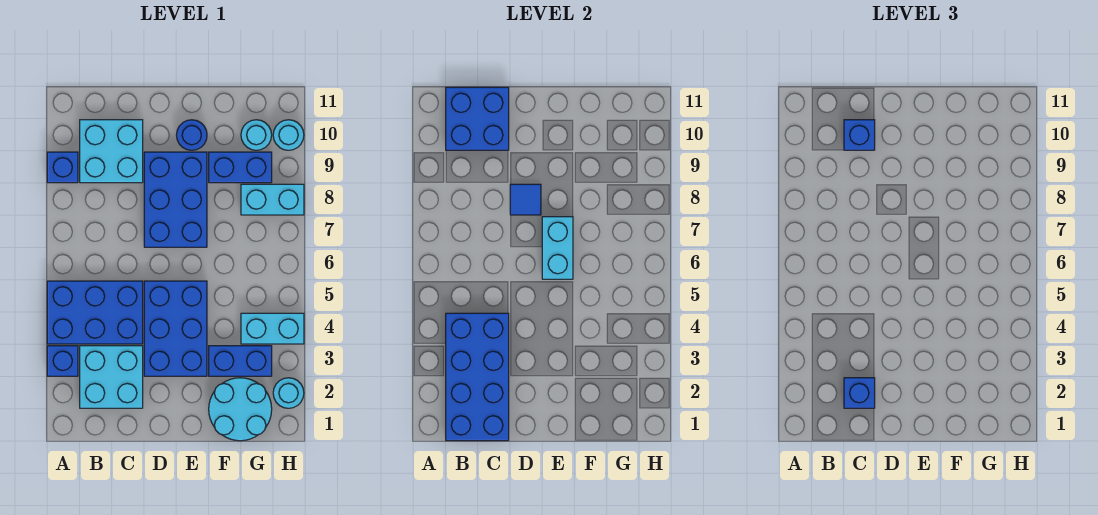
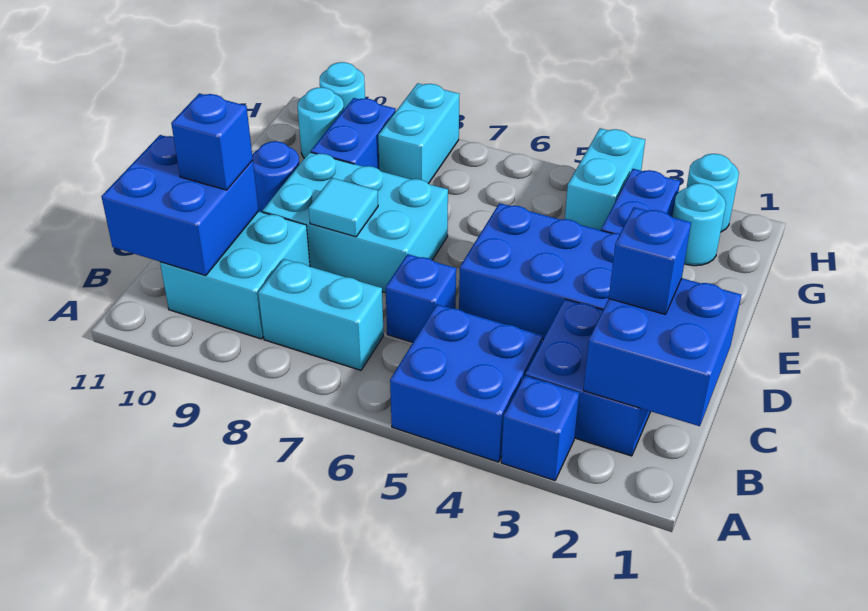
blue 2x3 brick [47,281,143,344] -> blue 2x2 brick [390,304,542,462]
blue 1x1 brick [47,152,78,183] -> blue 1x1 brick moved to [386,254,456,342]
blue 2x4 brick [446,313,509,441] -> blue 2x2 brick [583,278,741,426]
cyan 2x2 brick [80,346,143,408] -> blue 2x2 brick [525,299,651,456]
blue 2x3 brick [144,152,207,247] -> cyan 2x3 brick [262,152,448,293]
blue 1x1 tile [510,184,541,215] -> cyan 1x1 tile [309,178,378,237]
cyan 1x2 brick [542,217,573,279] -> cyan 1x2 brick moved to [258,259,384,370]
cyan 2x2 round brick [209,378,272,441] -> cyan 1x1 round brick [673,183,726,266]

